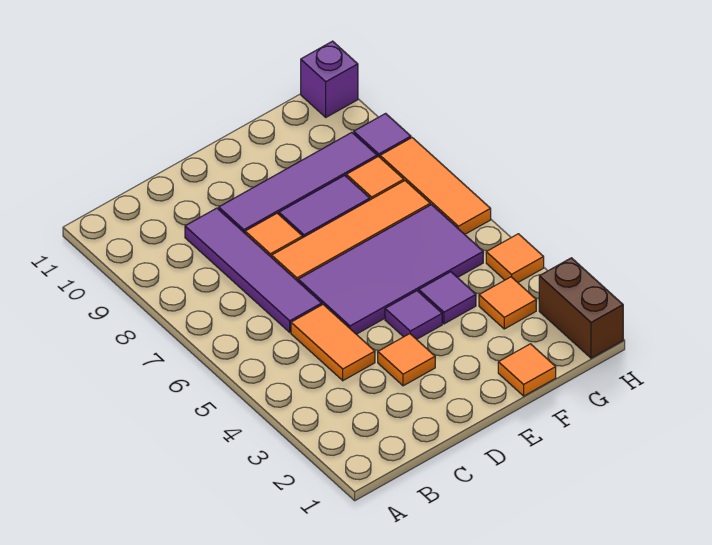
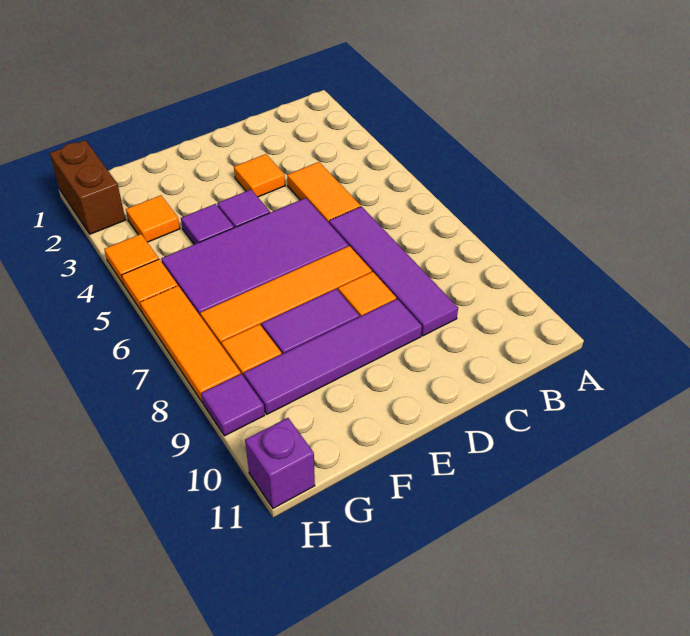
orange 1x1 tile [498,344,556,396] -> orange 1x1 tile moved to [122,259,178,312]

